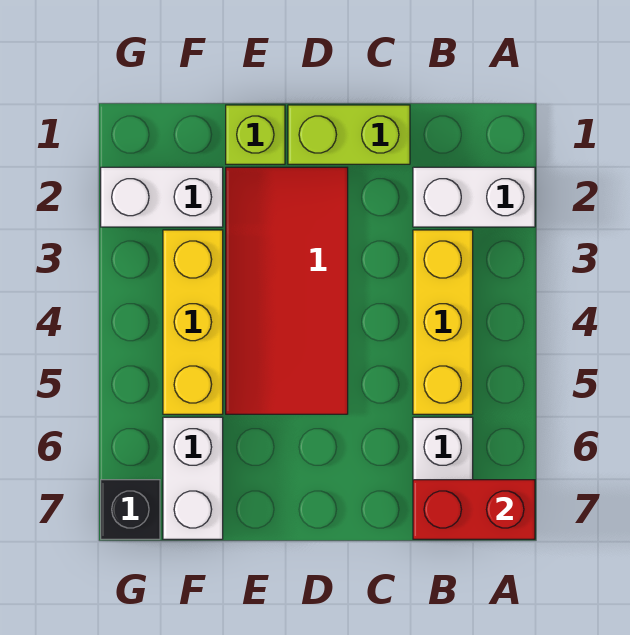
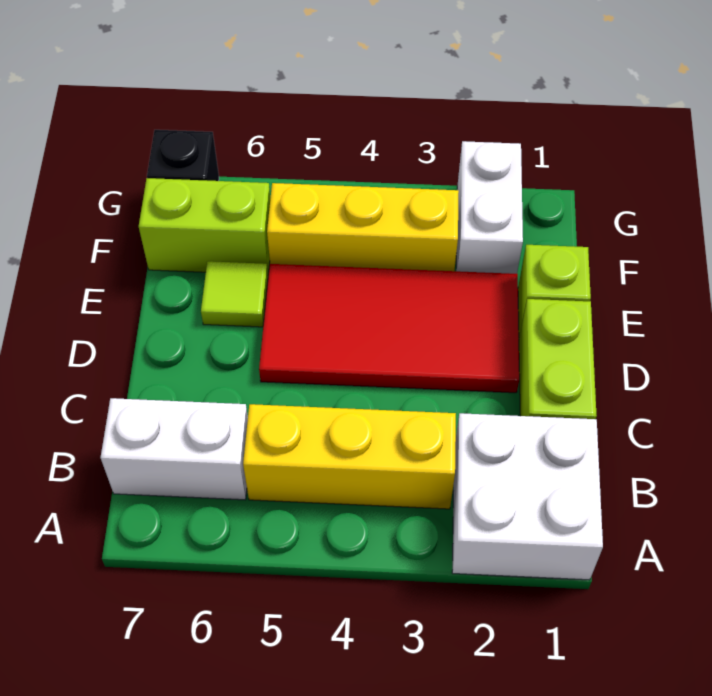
white 1x2 brick [413,167,535,227] -> white 2x2 brick [452,413,603,580]
red 1x2 brick [413,480,535,539] -> none
none -> lime 1x1 tile [201,261,268,327]
white 1x2 brick [163,417,223,539] -> lime 1x2 brick [139,178,270,273]

